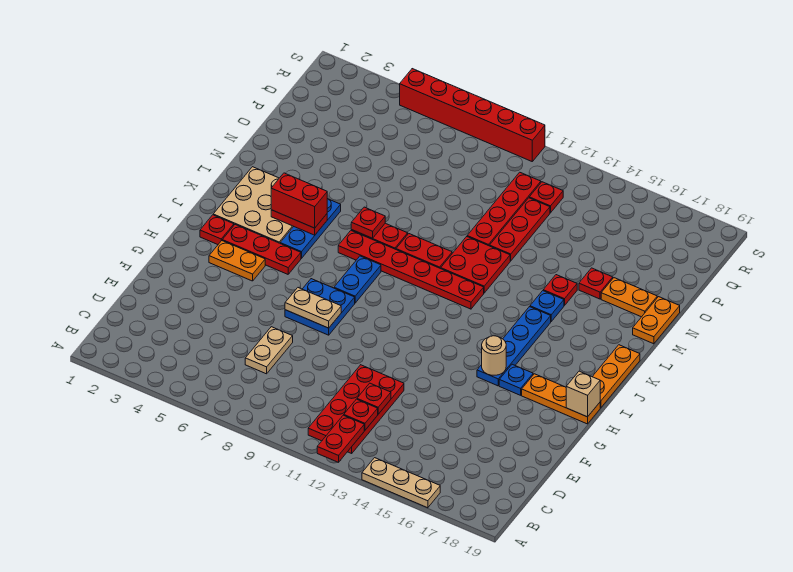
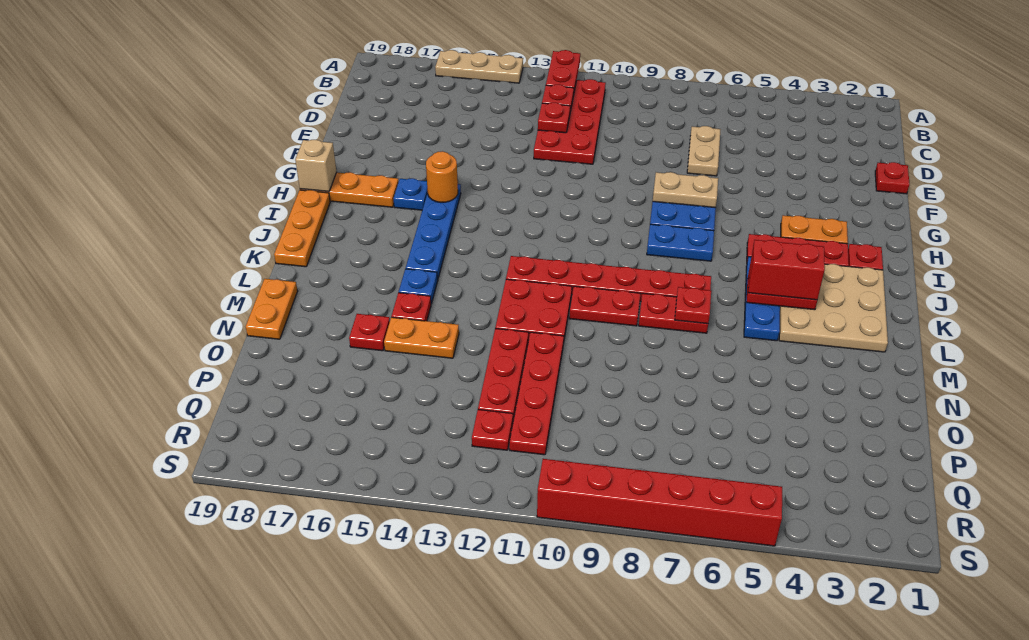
none -> red 1x1 plate [875,162,909,194]
tan 1x1 round brick [482,336,506,375] -> orange 1x1 round brick [426,151,458,202]
blue 1x2 plate [334,256,381,303] -> blue 1x2 plate turned to [647,224,714,261]
orange 1x2 plate [601,278,657,317] -> orange 1x2 plate moved to [384,317,459,358]

